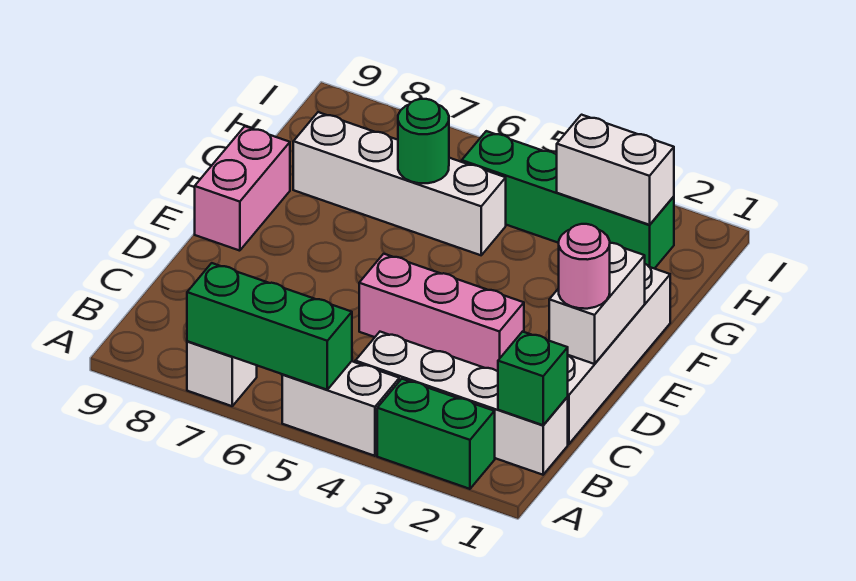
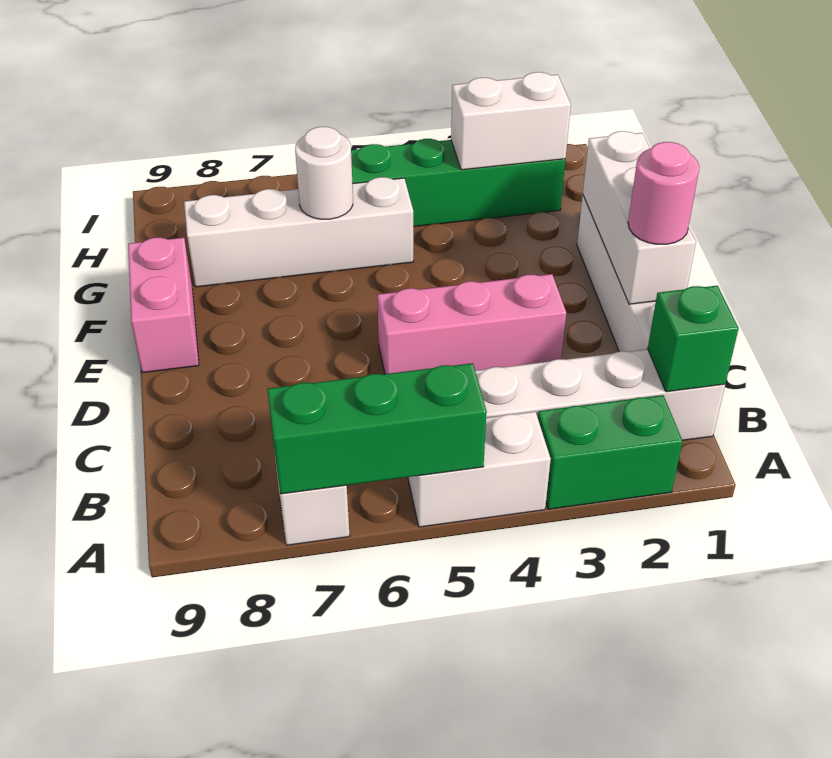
white 1x2 brick [549,243,645,364] -> white 1x3 brick [583,131,696,304]
green 1x1 round brick [398,99,449,183] -> white 1x1 round brick [295,127,353,219]

